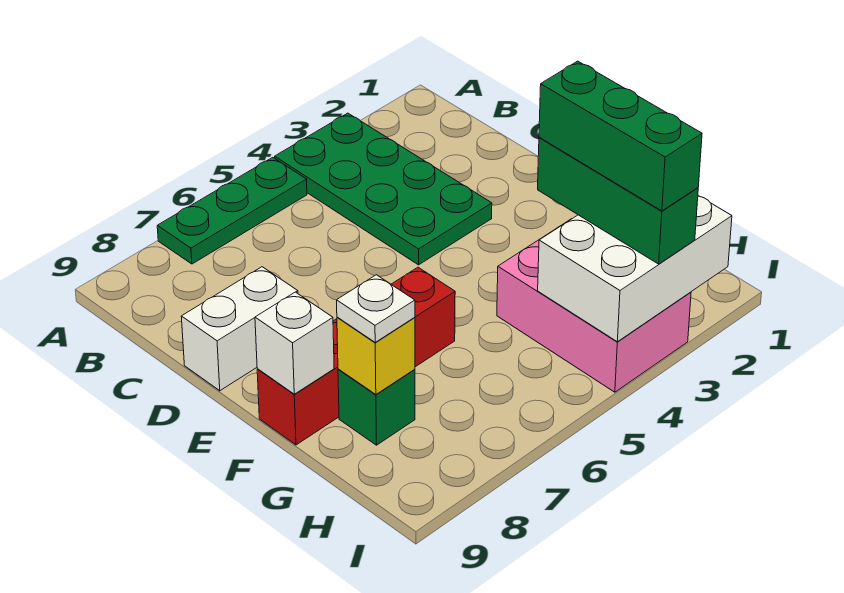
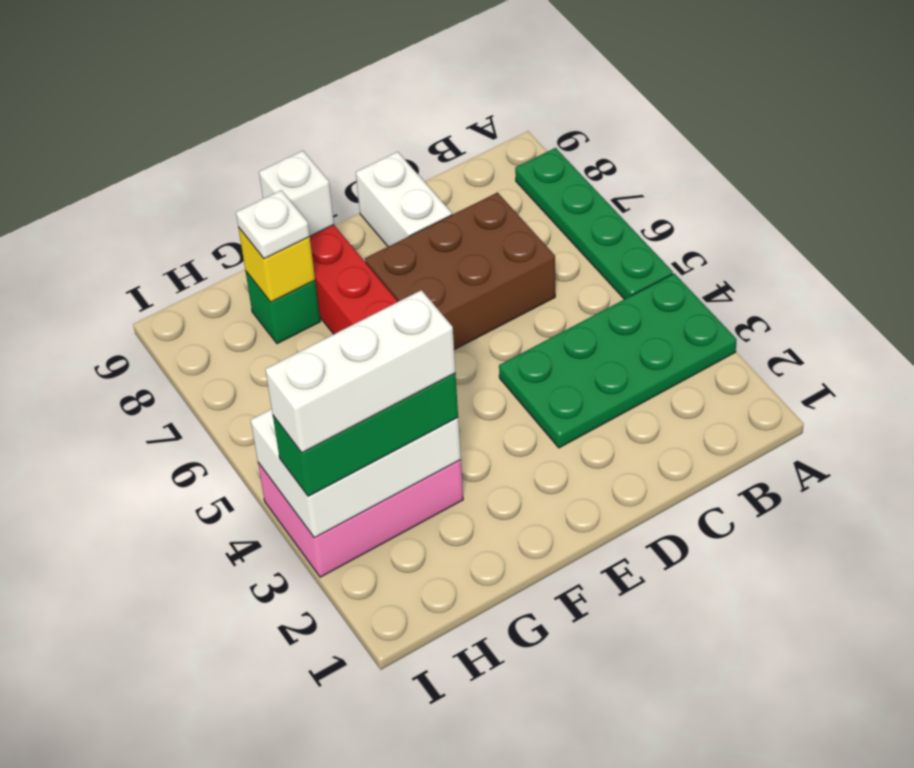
green 1x3 plate [157,157,307,264] -> green 1x4 plate [515,148,673,299]
none -> brown 2x3 brick [365,193,555,350]
green 1x3 brick [539,61,702,211] -> white 1x3 brick [265,290,455,453]
white 2x3 brick [538,196,732,342] -> white 2x3 brick turned to [251,409,461,538]

